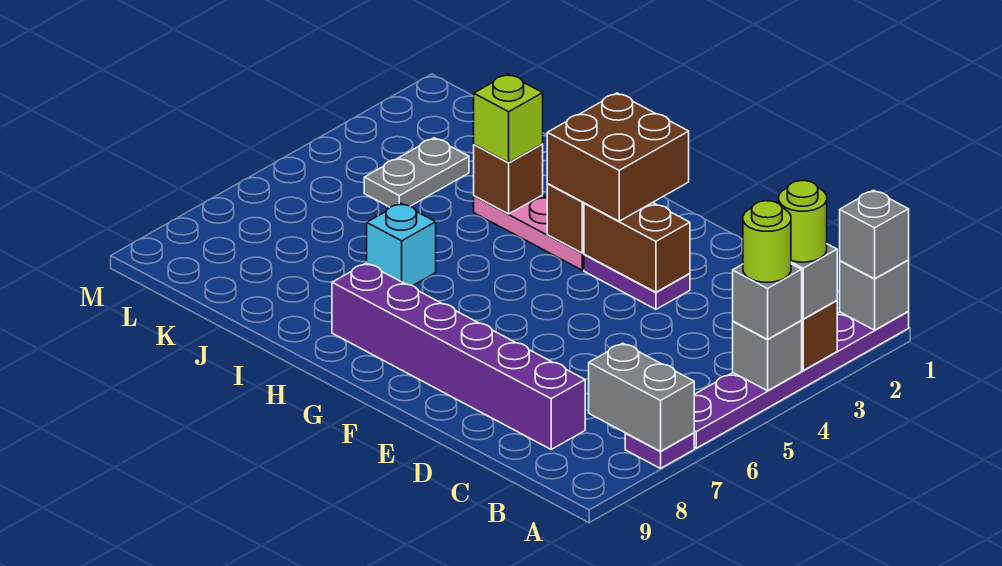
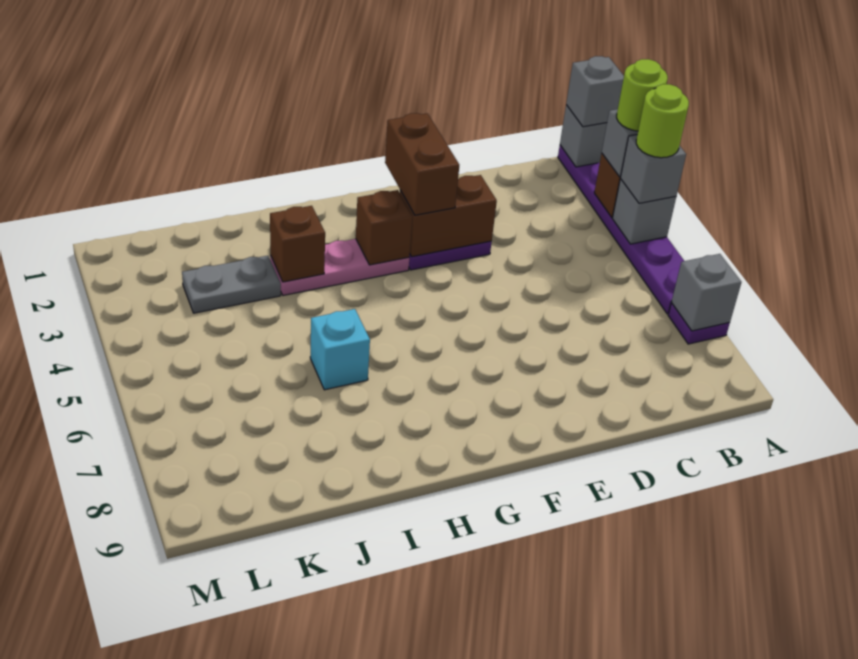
grey 1x2 brick [589,343,694,451] -> grey 1x1 brick [671,254,741,331]
purple 1x6 brick [332,263,585,449] -> none
brown 2x2 brick [547,93,689,221] -> brown 1x2 brick [385,113,459,215]
lime 1x1 brick [474,74,543,162] -> none
grey 1x2 plate [364,138,469,207] -> grey 1x2 plate turned to [182,256,281,313]

